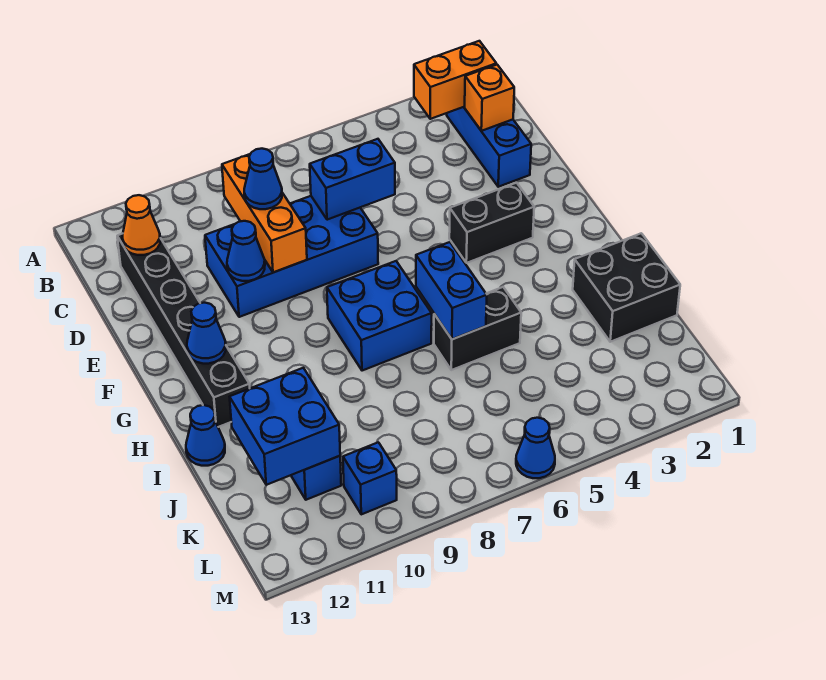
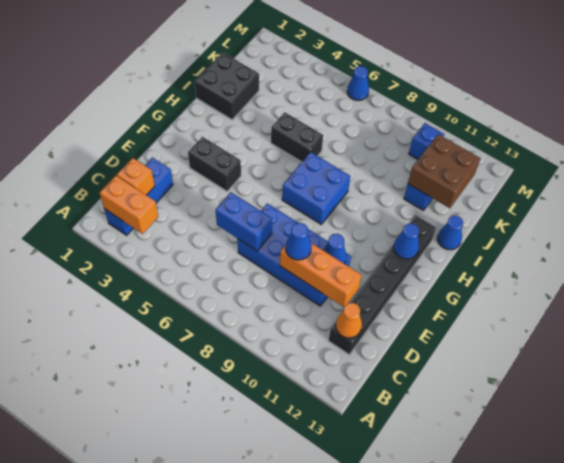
orange 1x3 brick [222,154,307,272] -> orange 1x3 brick turned to [280,243,362,307]
blue 1x2 brick [416,242,487,339] -> none
blue 2x2 brick [230,368,340,485] -> brown 2x2 brick [408,134,481,208]

